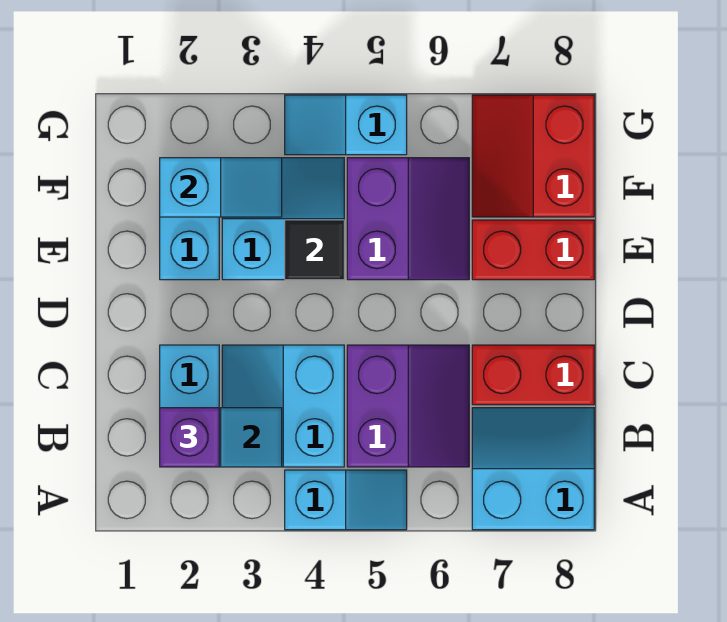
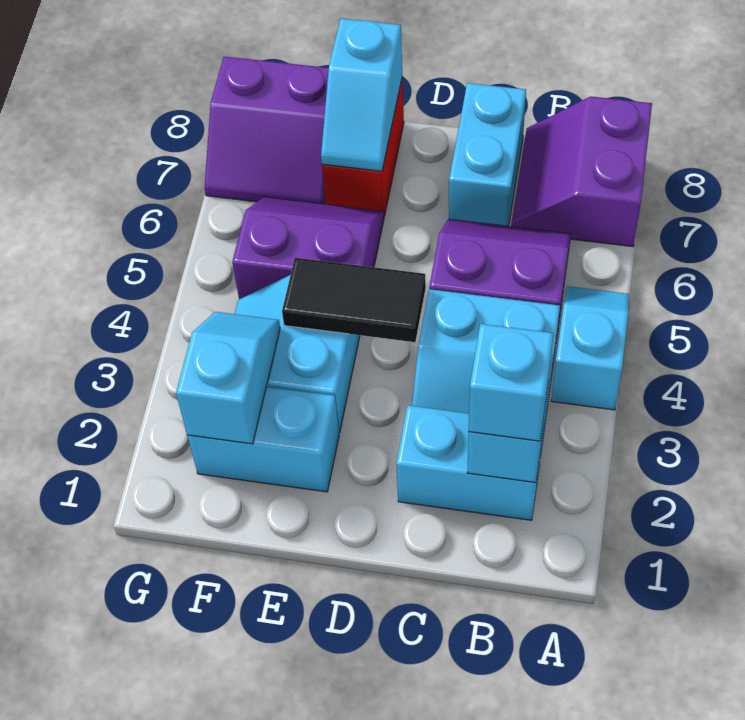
cyan 2x2 slope [472,408,594,530] -> purple 2x2 slope [511,97,652,247]
purple 1x1 brick [160,408,219,467] -> cyan 1x1 brick [469,324,553,441]
red 1x2 brick [472,345,594,405] -> cyan 1x2 brick [449,83,526,226]
black 1x1 tile [285,220,344,280] -> black 1x2 tile [282,258,426,342]
red 2x2 slope [472,95,594,217] -> purple 2x2 slope [204,57,329,204]
cyan 1x2 slope [285,95,407,155] -> cyan 1x2 slope moved to [321,19,402,171]

